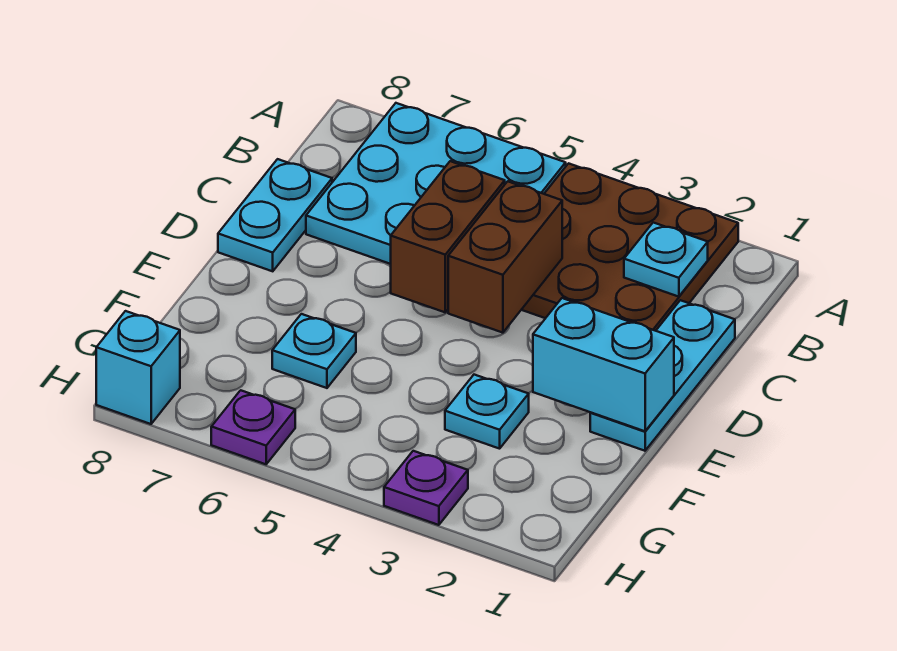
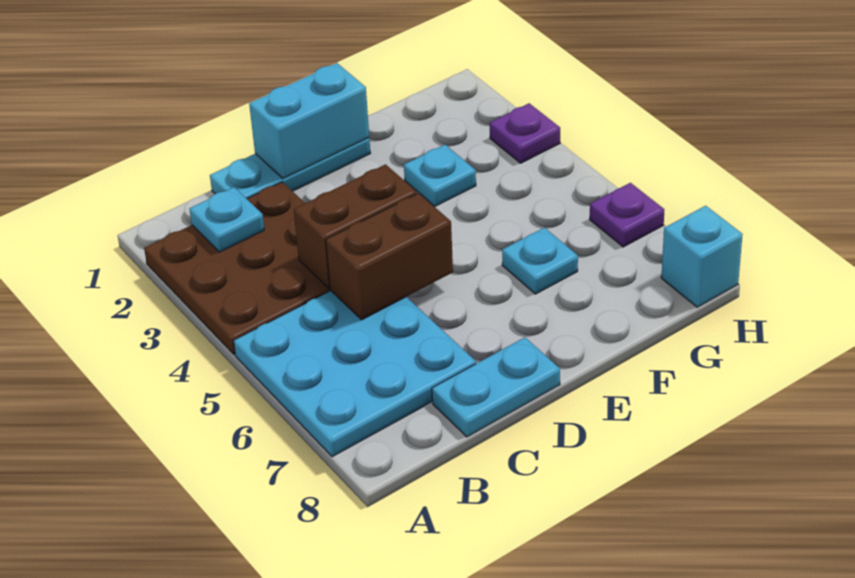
cyan 1x2 brick [533,298,674,431] -> cyan 1x2 brick turned to [249,63,369,178]

